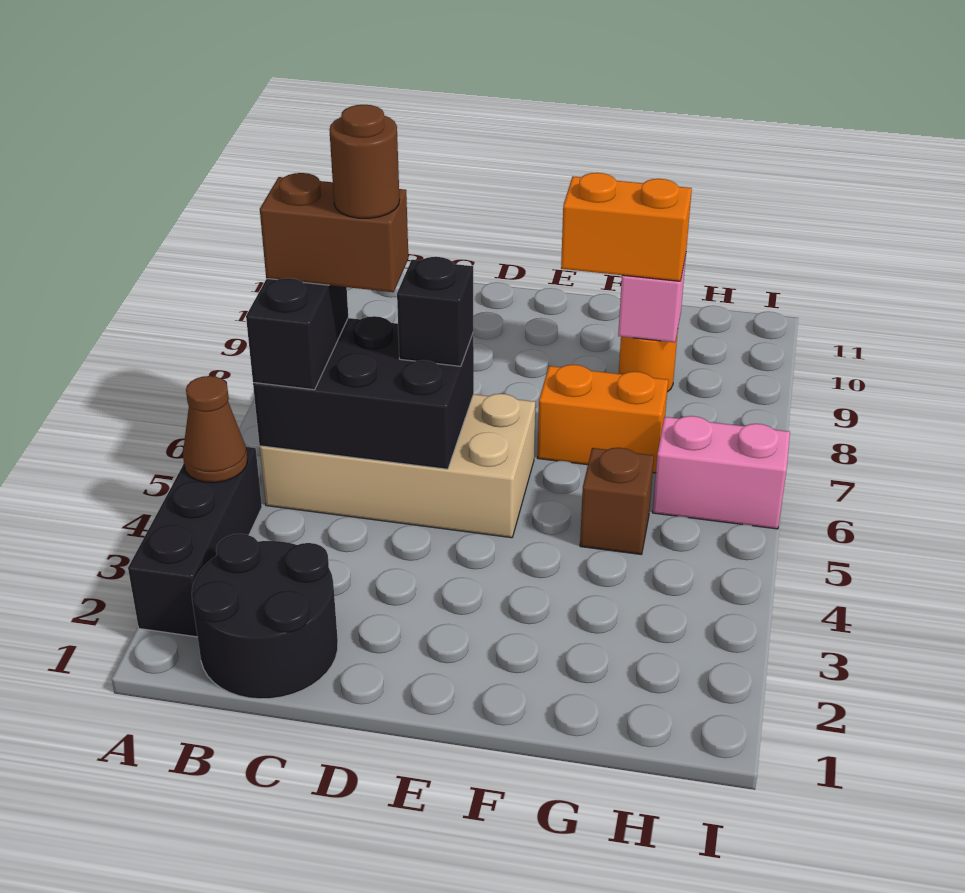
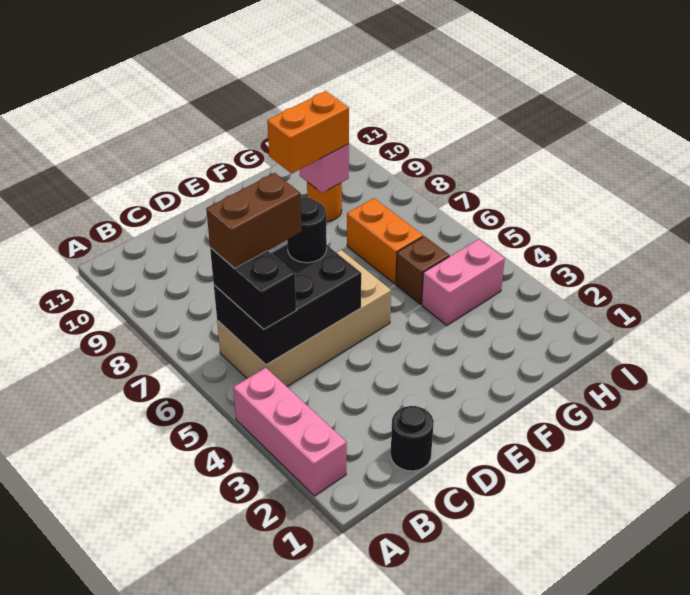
black 1x3 brick [128,447,262,637] -> pink 1x3 brick [233,367,347,496]
brown 1x1 cone [183,376,248,483] -> none
black 2x2 round brick [192,534,338,699] -> black 1x1 round brick [391,406,434,471]
brown 1x1 round brick [330,105,400,218] -> none
black 1x1 brick [397,257,473,366] -> black 1x1 round brick [287,198,327,263]
orange 1x2 brick [538,365,668,473] -> orange 1x2 brick turned to [347,198,423,284]
pink 1x2 brick [653,416,790,529] -> pink 1x2 brick moved to [422,239,505,325]

